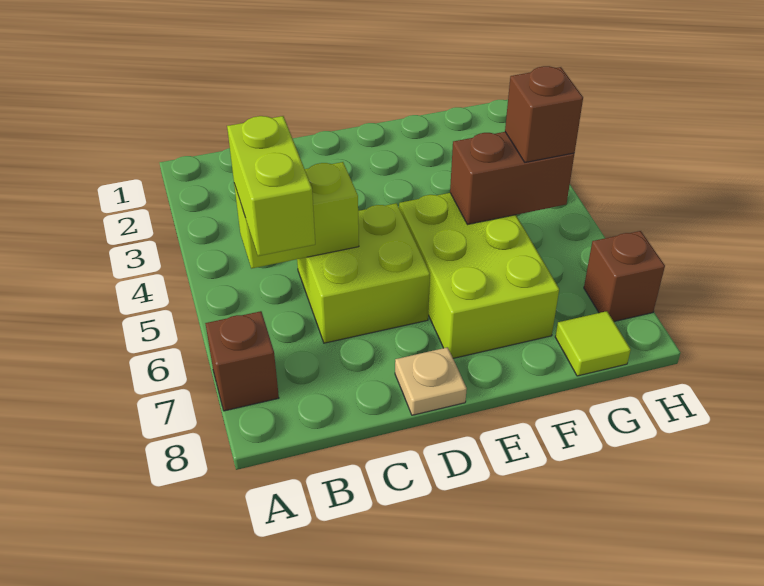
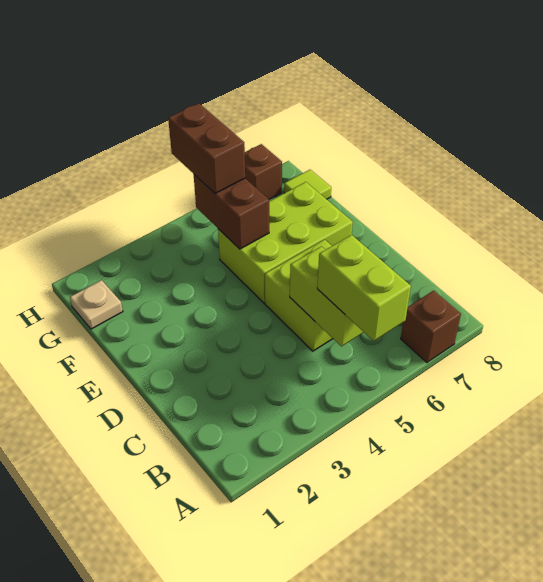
lime 1x2 brick [227,116,315,256] -> lime 1x2 brick turned to [317,235,411,341]
tan 1x1 plate [395,347,467,415] -> tan 1x1 plate moved to [70,280,123,329]
brown 1x1 brick [505,66,583,162] -> brown 1x2 brick [168,103,245,194]

